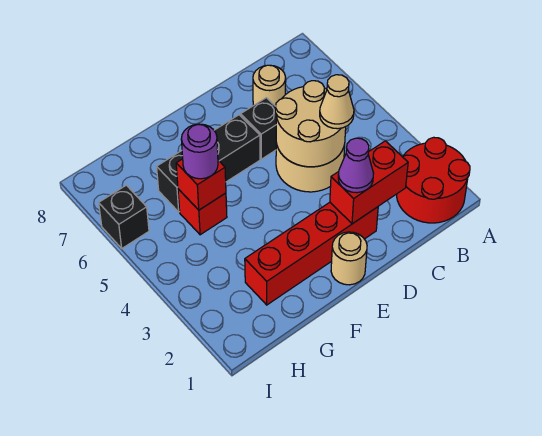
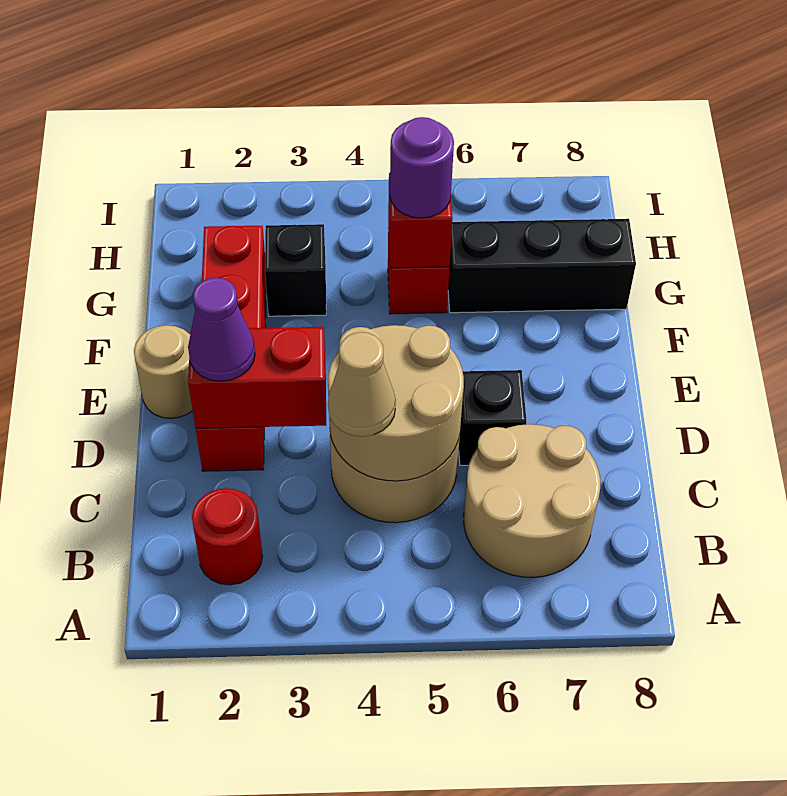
red 2x2 round brick [397,137,470,223] -> red 1x1 round brick [192,488,263,585]
red 1x2 brick [330,141,408,224] -> red 1x2 brick turned to [188,327,326,428]
tan 1x1 round brick [253,65,286,106] -> tan 2x2 round brick [464,424,600,578]
black 1x3 brick [157,115,260,212] -> black 1x3 brick turned to [448,219,636,313]
black 1x1 brick [99,185,149,248] -> black 1x1 brick moved to [265,224,326,316]

